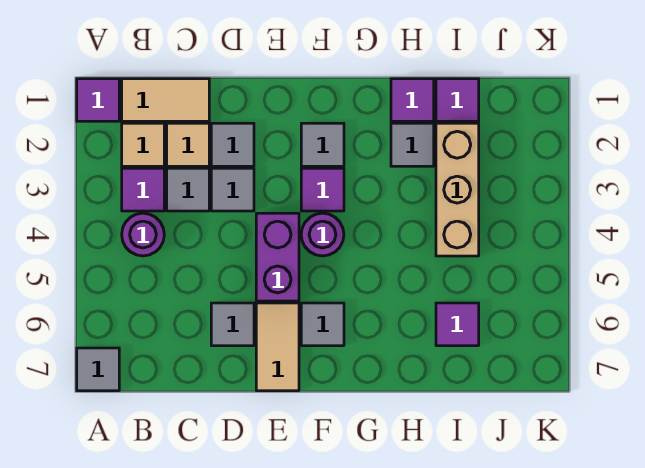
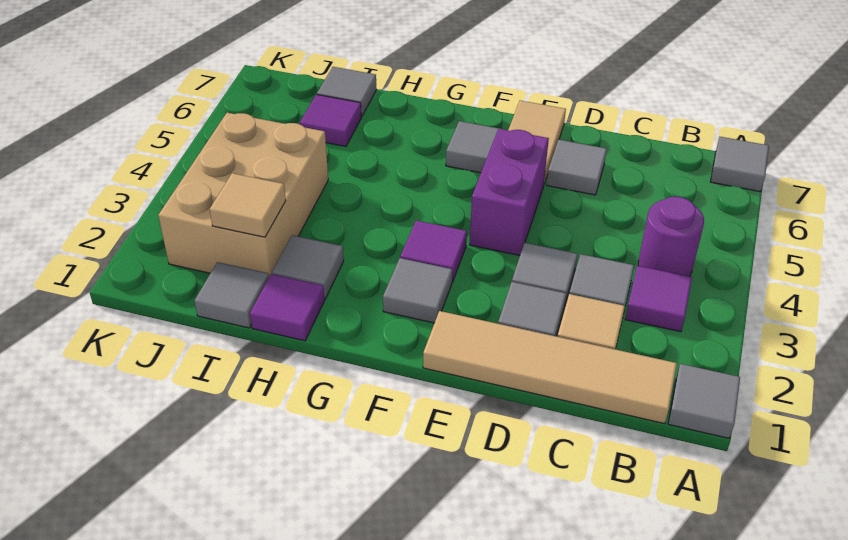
purple 1x1 tile [77,79,119,121] -> grey 1x1 tile [668,364,740,438]
tan 1x2 tile [122,79,209,121] -> tan 1x4 tile [423,311,677,424]
tan 1x1 tile [122,123,164,166] -> tan 1x1 tile moved to [210,173,286,237]
purple 1x1 round brick [301,213,344,256] -> none
purple 1x1 tile [436,79,479,121] -> grey 1x1 tile [195,262,269,328]
tan 1x3 brick [436,123,479,256] -> tan 2x3 brick [158,113,328,277]
none -> grey 1x1 tile [317,67,376,117]

